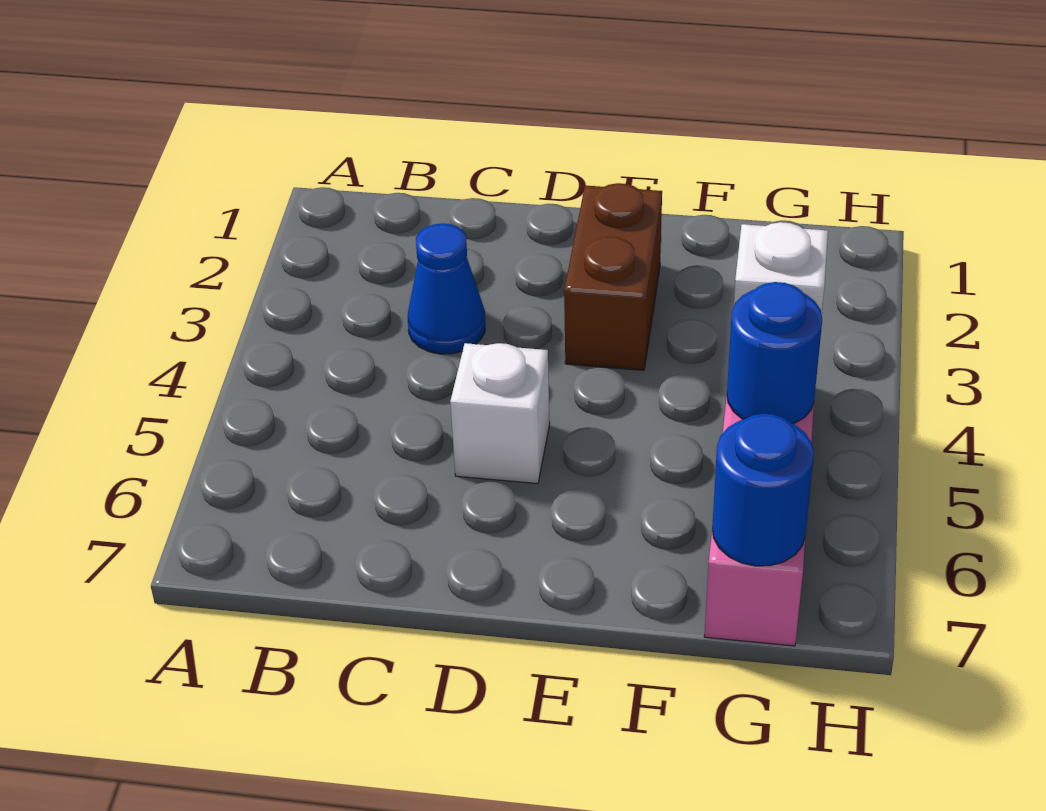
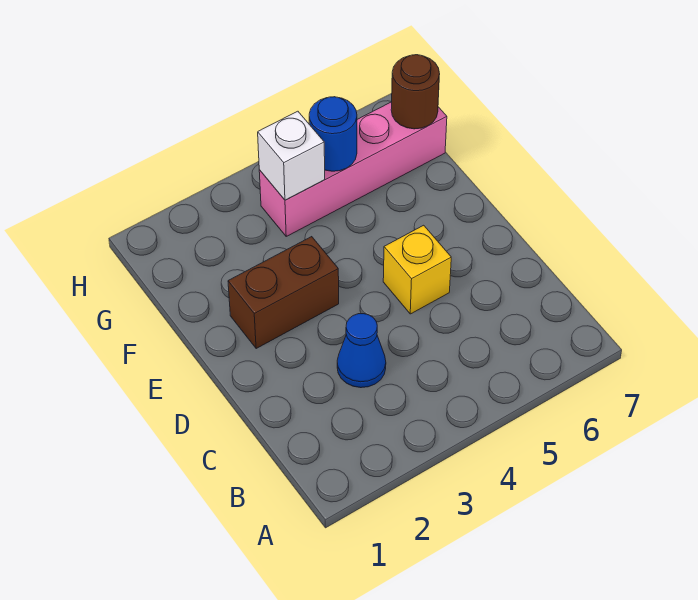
white 1x1 brick [450,343,550,484] -> yellow 1x1 brick [383,225,451,314]
blue 1x1 round brick [712,414,814,566] -> brown 1x1 round brick [391,55,440,129]

